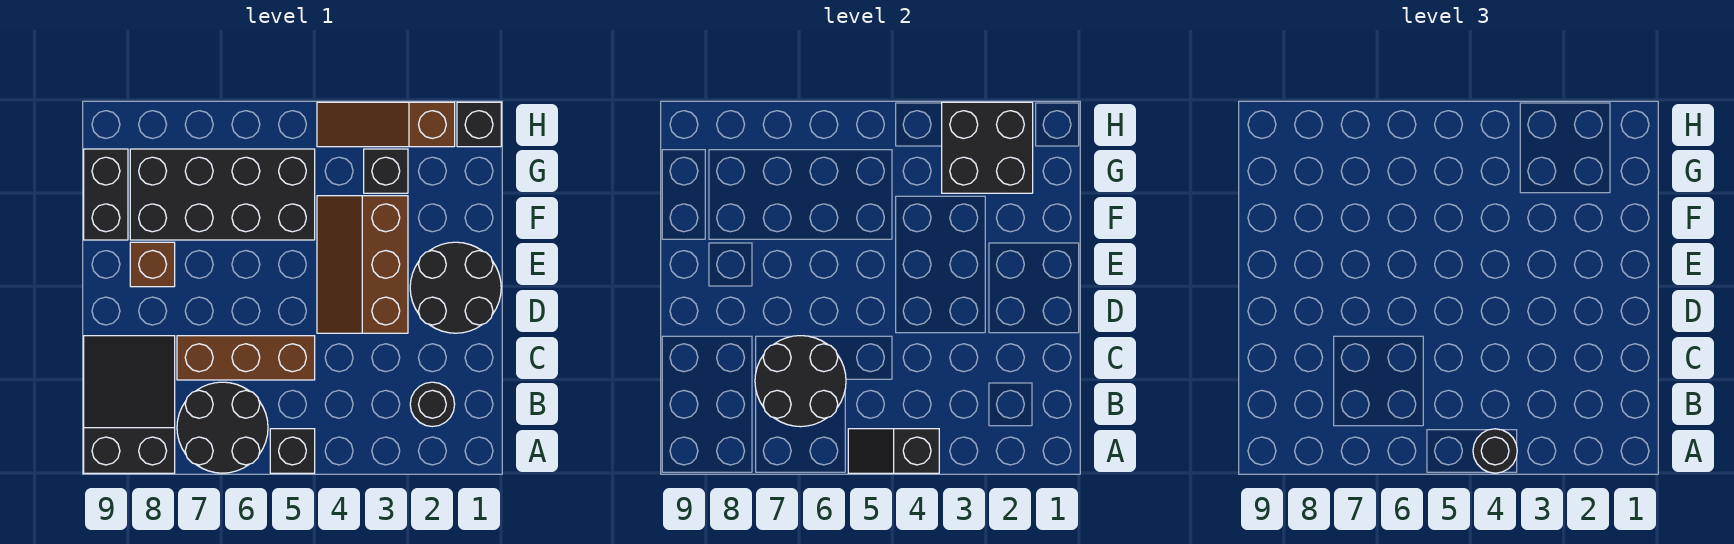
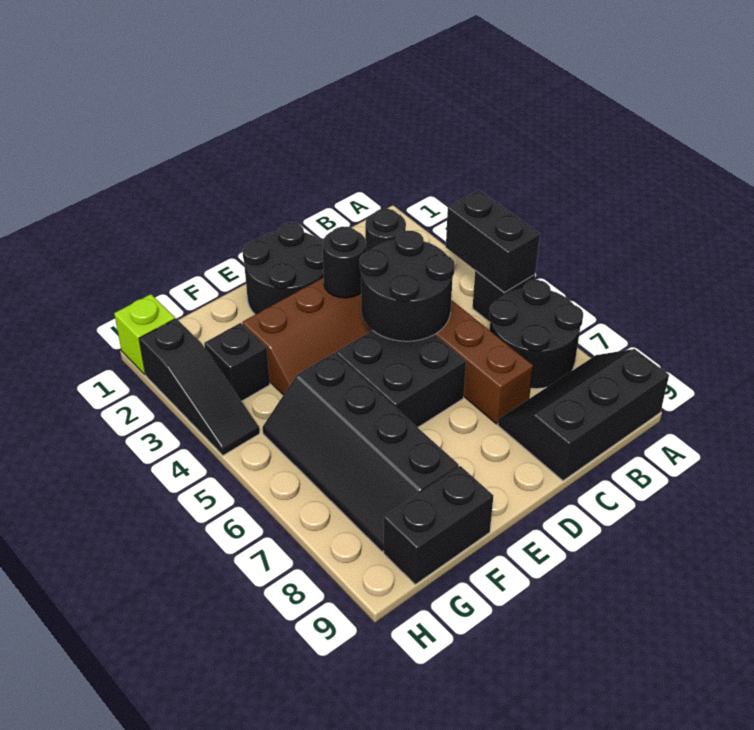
black 1x2 slope [848,429,939,473] -> black 1x2 brick [446,190,540,293]
black 1x1 round brick [1473,429,1517,473] -> black 1x1 round brick moved to [322,227,366,298]
black 2x3 slope [84,336,175,473] -> black 2x3 slope turned to [498,349,669,481]
black 2x2 round brick [755,336,846,427] -> black 2x2 round brick moved to [360,231,455,341]
brown 1x1 brick [130,242,175,287] -> none
black 2x4 brick [130,149,315,240] -> black 2x4 slope [262,353,459,552]
black 2x2 brick [942,102,1033,193] -> black 2x2 brick moved to [336,330,466,427]
black 1x1 brick [457,102,501,147] -> lime 1x1 brick [114,294,175,374]
brown 1x3 slope [317,102,455,147] -> black 1x3 slope [139,319,260,455]

